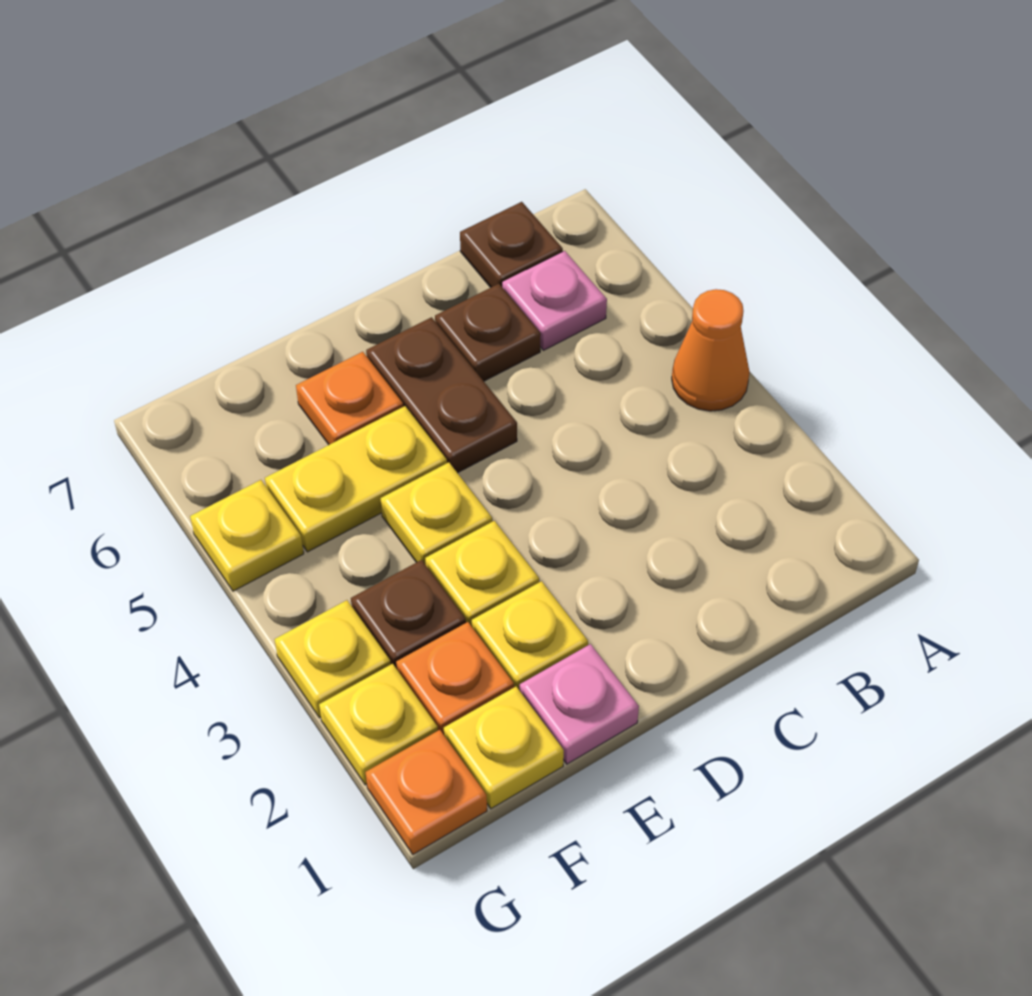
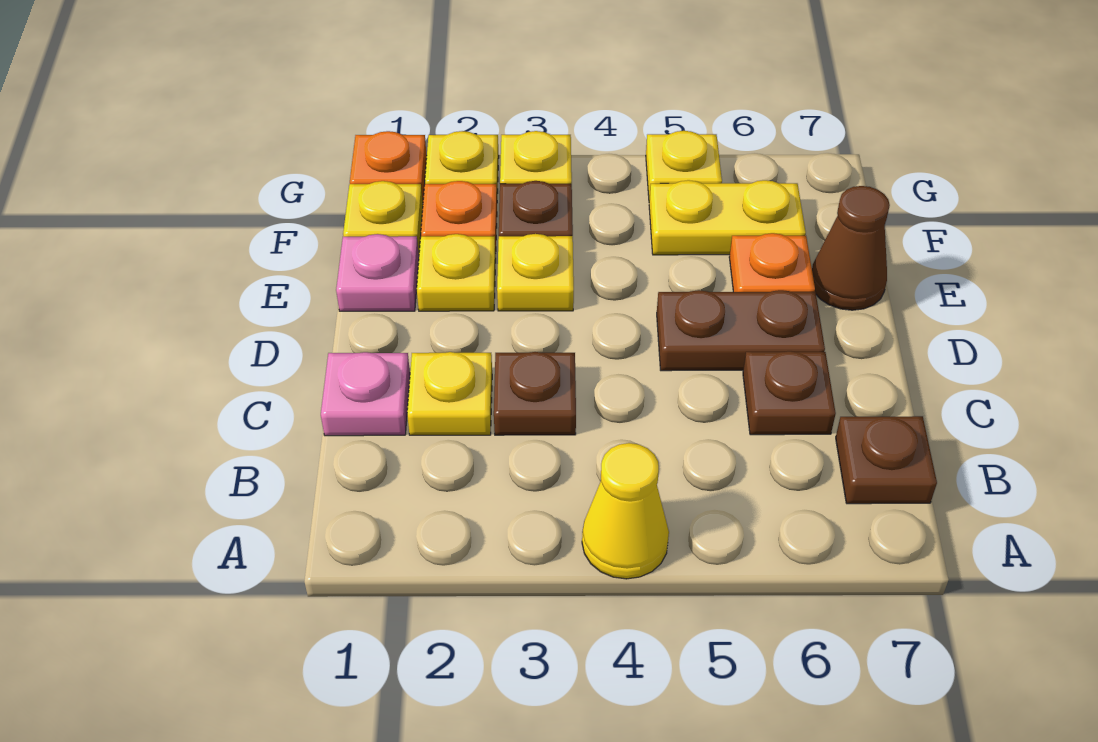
orange 1x1 cone [672,289,750,411] -> yellow 1x1 cone [582,443,669,579]
pink 1x1 plate [502,251,607,350] -> pink 1x1 plate moved to [321,352,410,436]
none -> brown 1x1 plate [494,352,576,435]
yellow 1x1 plate [381,462,492,565] -> yellow 1x1 plate moved to [407,352,492,435]
yellow 1x2 plate [265,406,447,552] -> yellow 1x2 plate turned to [649,180,806,255]
none -> brown 1x1 cone [812,186,890,310]

